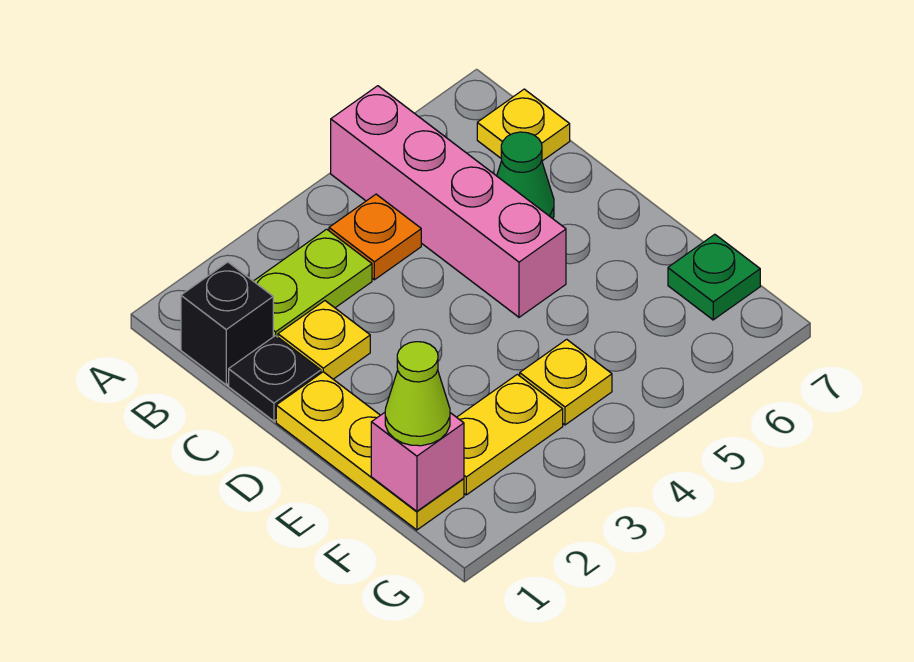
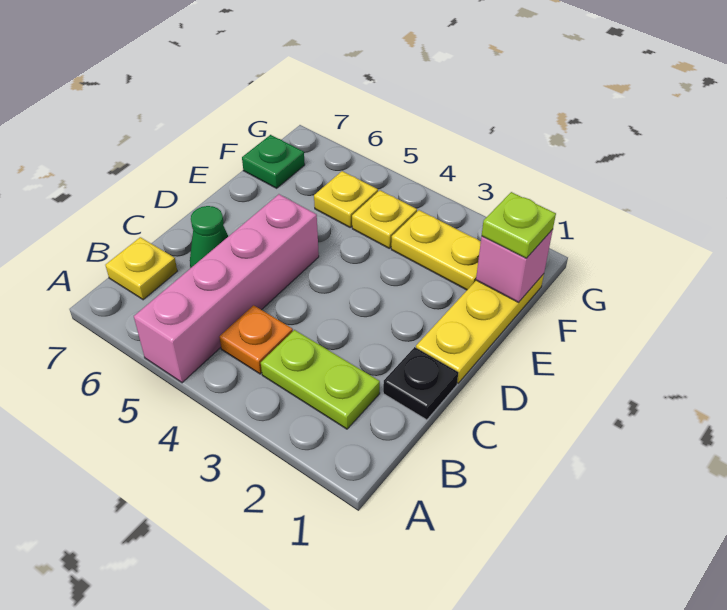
black 1x1 brick [181,262,273,385] -> none
yellow 1x1 plate [278,301,370,379] -> yellow 1x1 plate moved to [314,171,378,227]
lime 1x1 cone [385,342,450,446] -> lime 1x1 plate [482,192,556,258]

